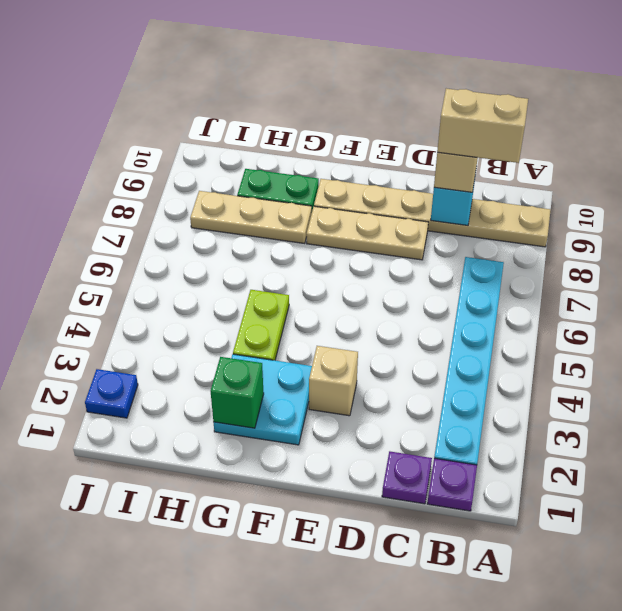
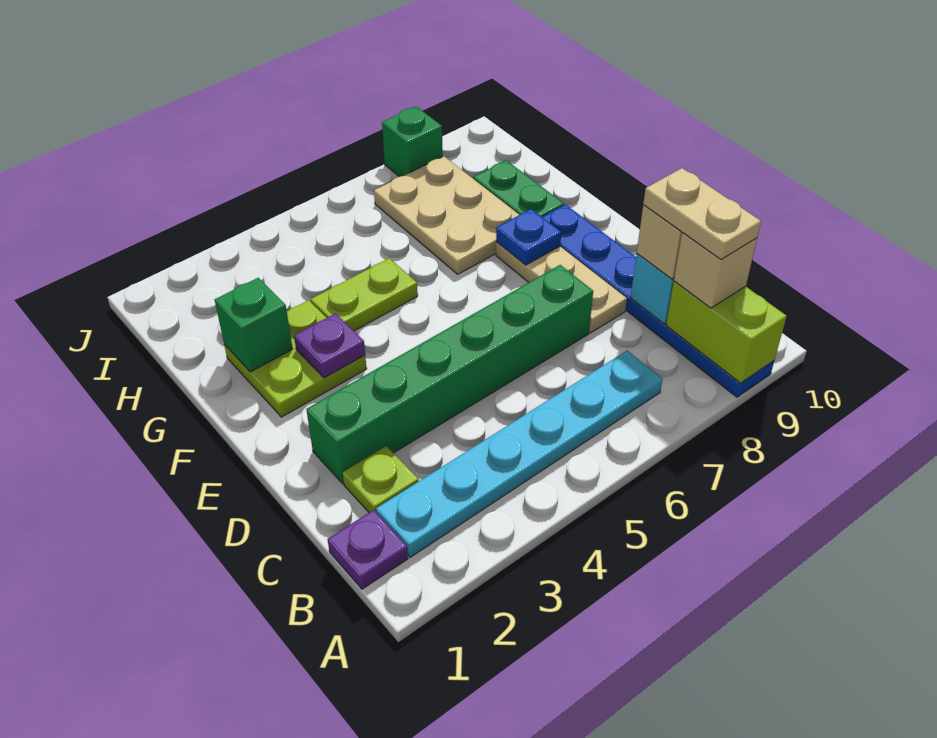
tan 1x6 plate [314,179,551,247] -> blue 1x6 plate [543,205,774,397]
none -> lime 1x2 brick [666,281,787,383]
tan 1x2 brick [437,89,528,163] -> tan 1x2 plate [643,168,761,259]
purple 1x1 plate [382,451,432,504] -> purple 1x1 plate moved to [294,313,365,378]
none -> lime 1x1 plate [343,446,419,512]
none -> green 1x6 brick [306,265,593,484]
tan 1x1 brick [309,346,358,416] -> tan 1x1 brick moved to [674,233,757,308]
cyan 2x2 plate [214,354,312,445] -> lime 2x2 plate [224,300,367,417]
tan 1x3 plate [190,191,312,243] -> tan 2x3 plate [374,156,519,274]
blue 1x1 plate [85,369,138,418] -> blue 1x1 plate moved to [496,209,561,265]
none -> green 1x1 brick [382,107,443,177]

